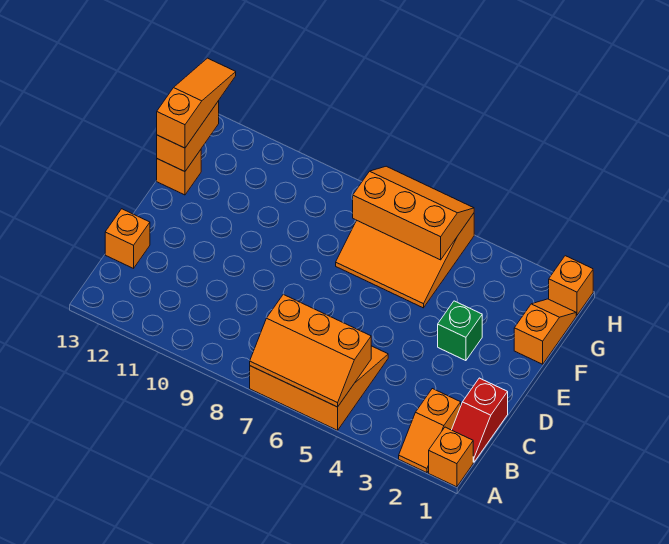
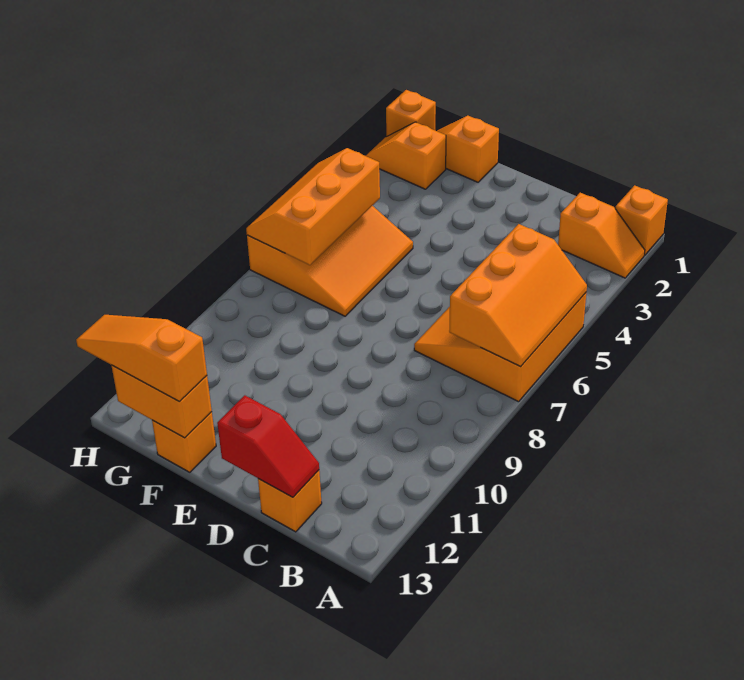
red 1x2 slope [452,378,508,462] -> red 1x2 slope moved to [217,395,319,497]
green 1x1 brick [438,301,482,361] -> none
none -> orange 1x2 slope [366,122,446,189]

